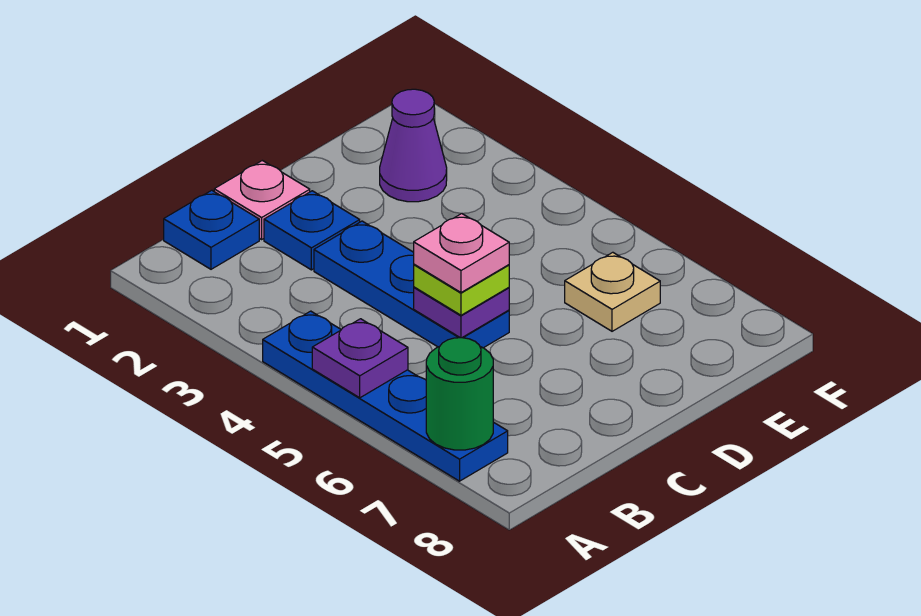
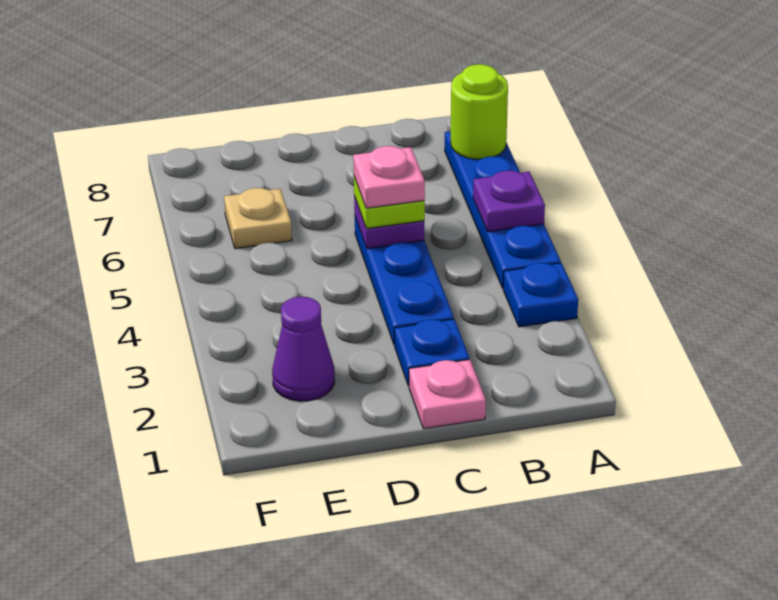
green 1x1 round brick [426,338,493,450] -> lime 1x1 round brick [451,64,508,159]
blue 1x1 plate [164,190,259,269] -> blue 1x1 plate moved to [503,263,578,327]

